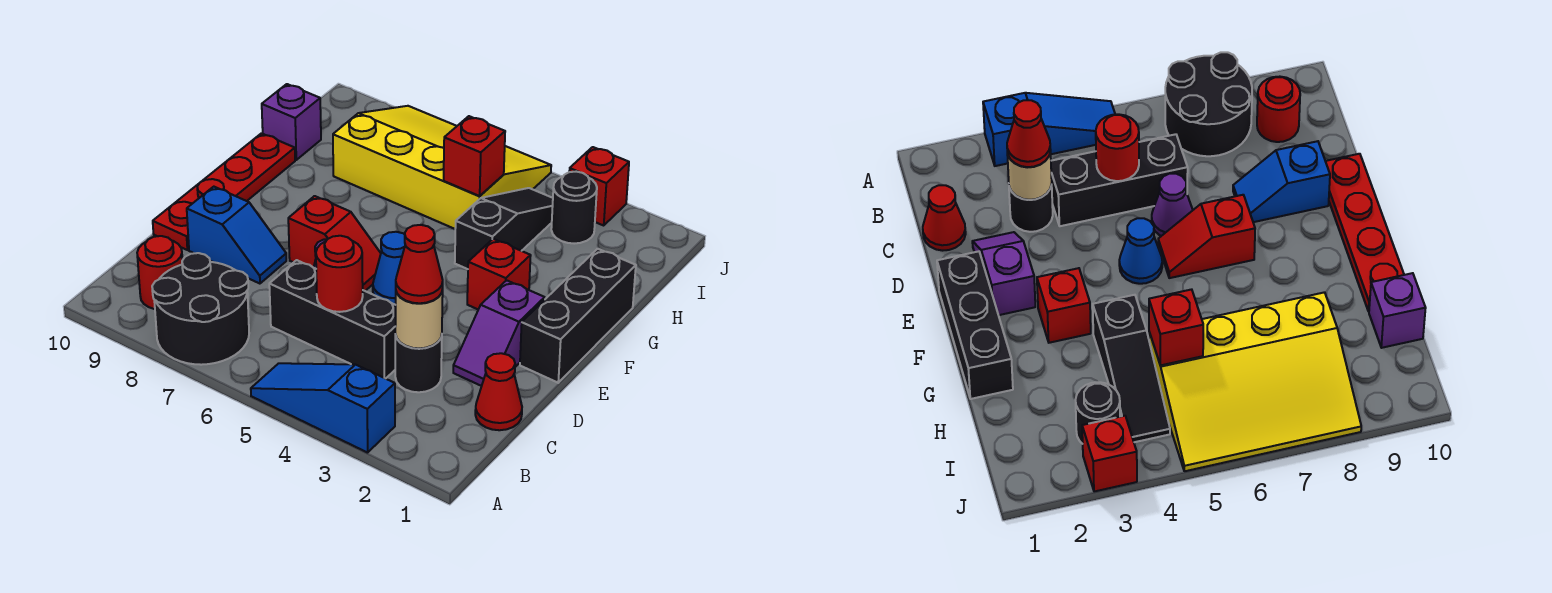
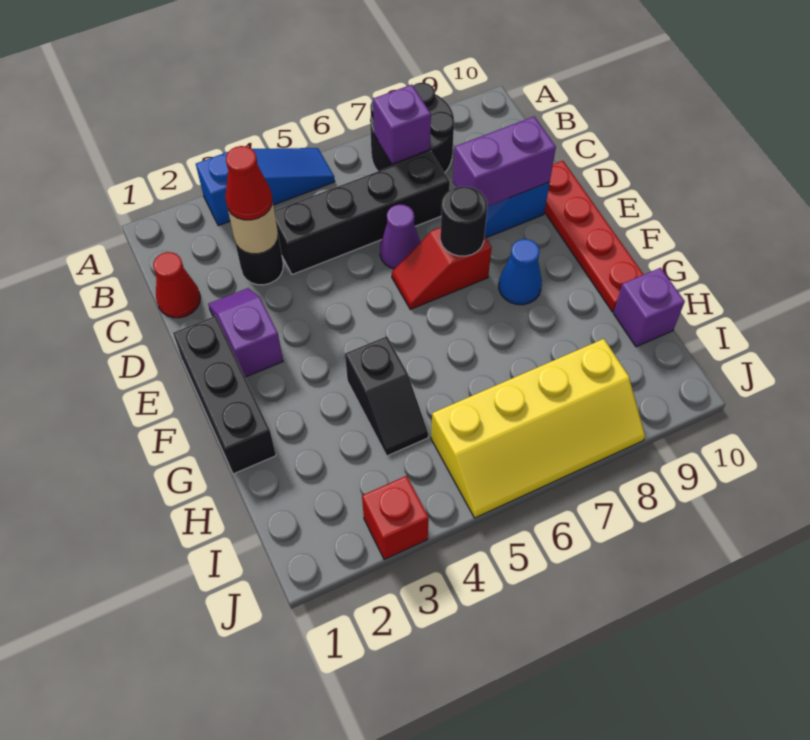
none -> purple 1x1 brick [373,85,431,164]
red 1x1 round brick [137,236,182,309] -> none
black 1x3 brick [269,260,396,379] -> black 1x4 brick [274,152,450,275]
red 1x1 round brick [316,236,363,312] -> none
none -> purple 1x2 brick [453,117,556,206]
blue 1x1 cone [373,232,405,305] -> blue 1x1 cone moved to [499,239,542,305]
red 1x1 brick [467,239,531,309] -> none
black 1x3 slope [455,188,553,269] -> black 1x2 slope [345,336,428,456]
yellow 3x4 slope [333,106,551,229] -> yellow 2x4 slope [431,339,645,518]
red 1x1 brick [444,116,505,196] -> none
black 1x1 round brick [551,172,597,244] -> black 1x1 round brick moved to [440,186,487,256]

